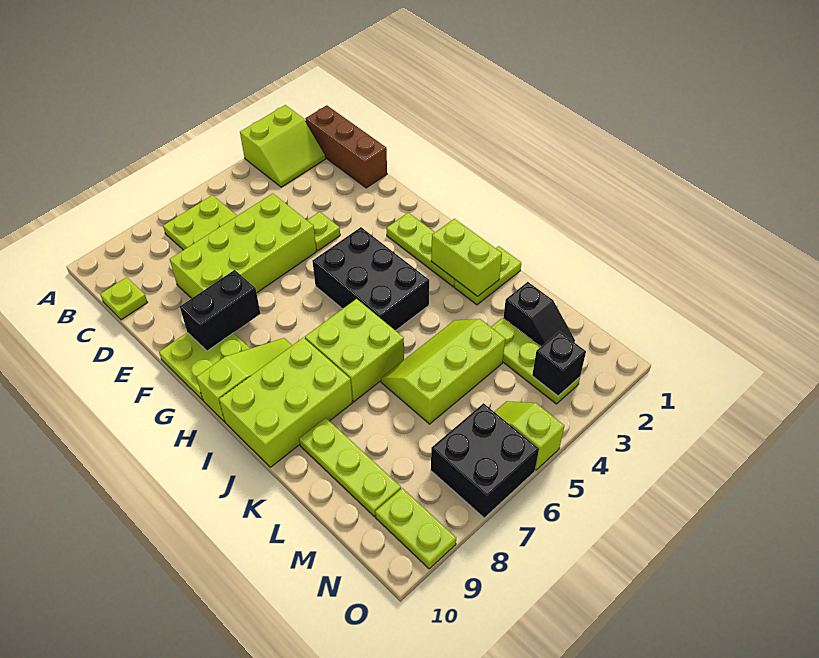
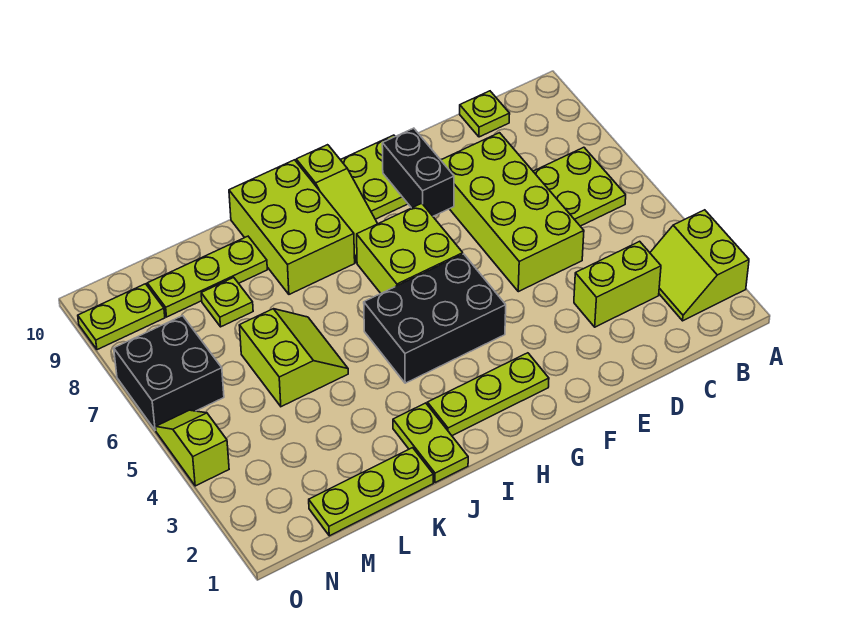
brown 1x3 brick [305,105,387,188] -> none
lime 1x1 plate [307,212,340,251] -> lime 1x1 plate moved to [201,277,253,327]
lime 1x2 brick [431,219,502,296] -> lime 1x2 brick moved to [574,241,661,327]
lime 2x2 brick [305,299,404,402] -> lime 2x2 brick moved to [357,203,463,293]
lime 2x3 slope [381,319,505,424] -> lime 2x2 slope [239,309,348,407]
black 1x2 slope [503,282,575,346] -> none
lime 1x3 plate [491,318,580,404] -> lime 1x3 plate moved to [309,448,433,536]
black 1x1 brick [532,331,586,396] -> none
lime 1x2 slope [495,401,564,470] -> lime 1x2 slope turned to [156,410,229,486]

